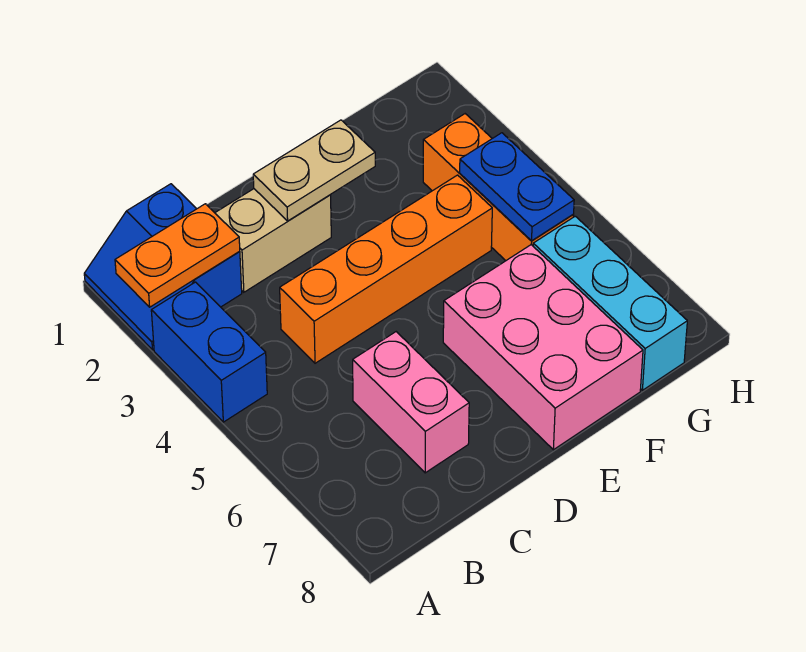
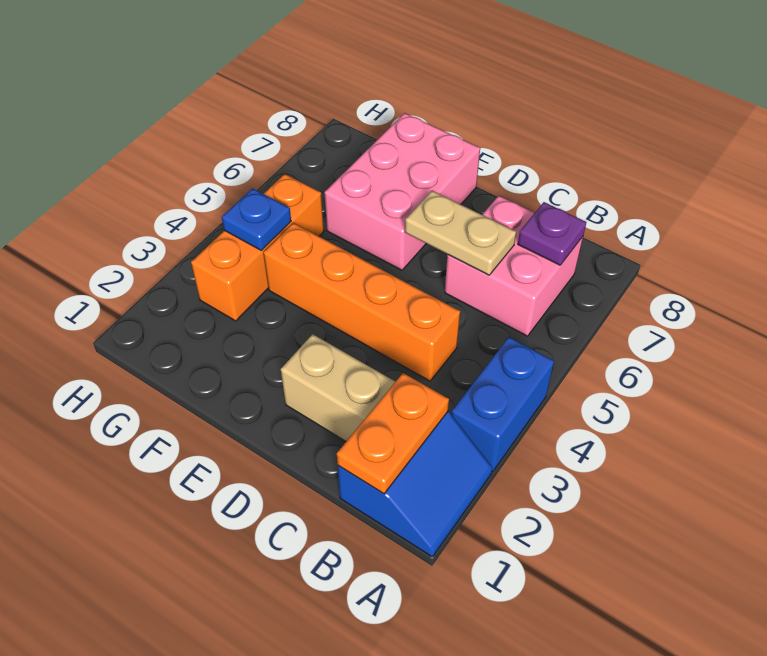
orange 1x2 plate [115,204,240,307] -> orange 1x2 plate turned to [337,373,449,494]
none -> purple 1x1 plate [518,202,586,265]
pink 1x2 brick [353,332,469,473] -> pink 2x2 brick [445,196,583,336]
tan 1x2 plate [253,120,375,221] -> tan 1x2 plate moved to [405,191,516,275]
blue 1x2 plate [460,133,574,241] -> blue 1x1 plate [222,188,291,251]
cyan 1x3 brick [533,216,687,390] -> none

